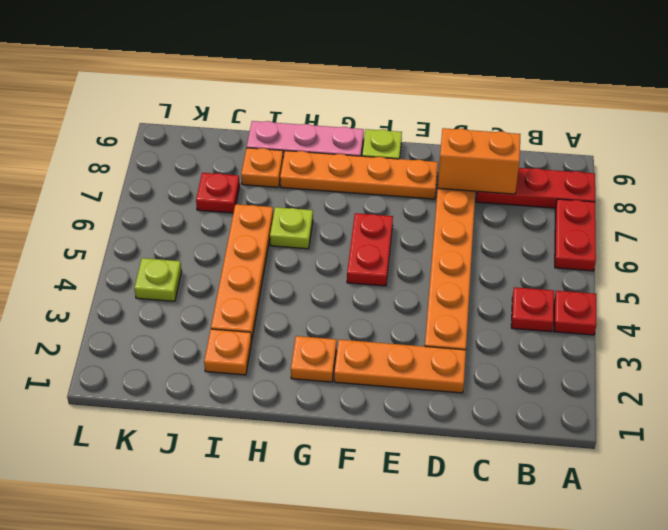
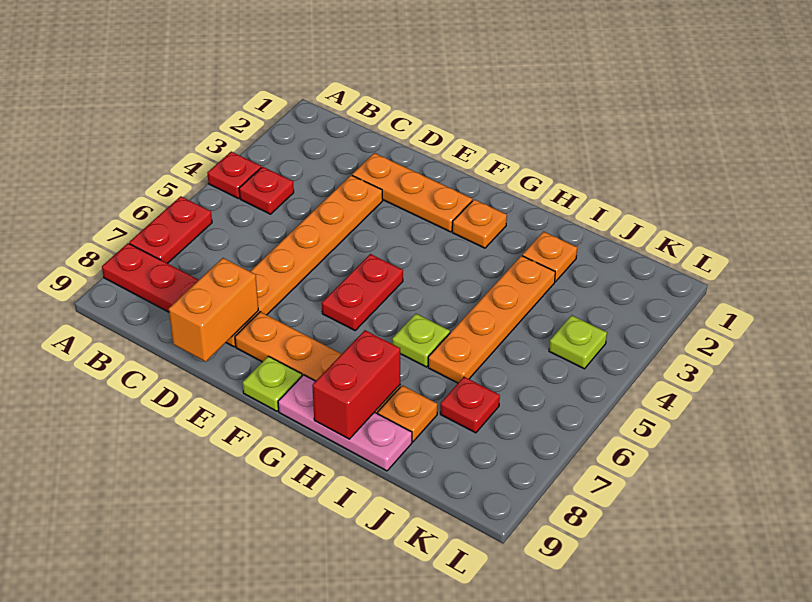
orange 1x2 brick [438,128,520,194] -> orange 1x2 brick turned to [169,258,258,362]
none -> red 1x2 brick [312,330,400,439]

